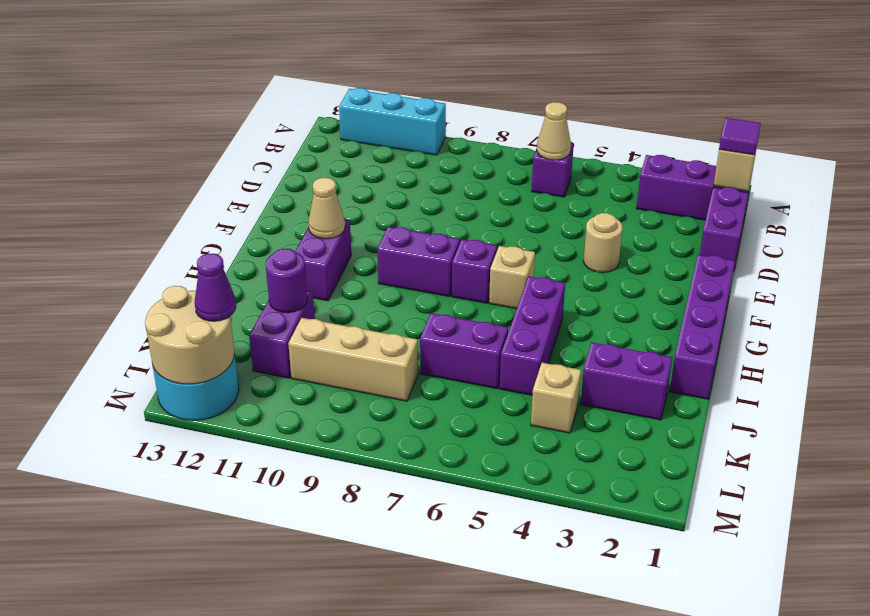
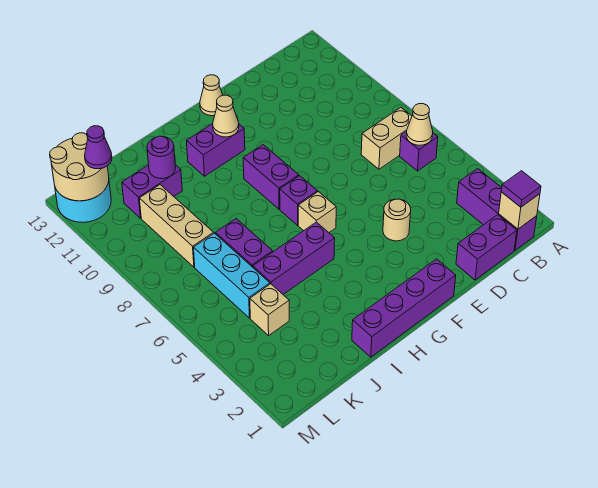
cyan 1x3 brick [339,88,446,155] -> cyan 1x3 brick moved to [194,233,270,318]
none -> tan 1x2 brick [361,108,412,169]
none -> tan 1x1 cone [200,75,223,116]
purple 1x2 brick [581,343,672,420] -> none

